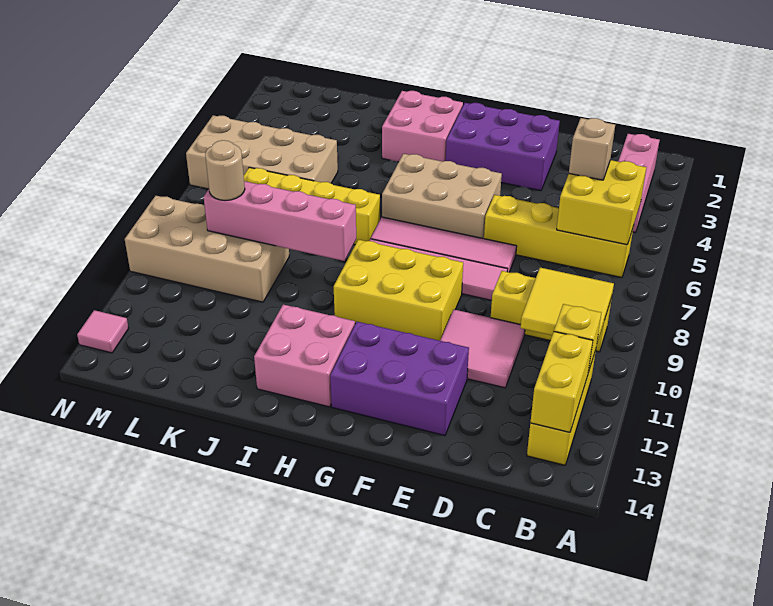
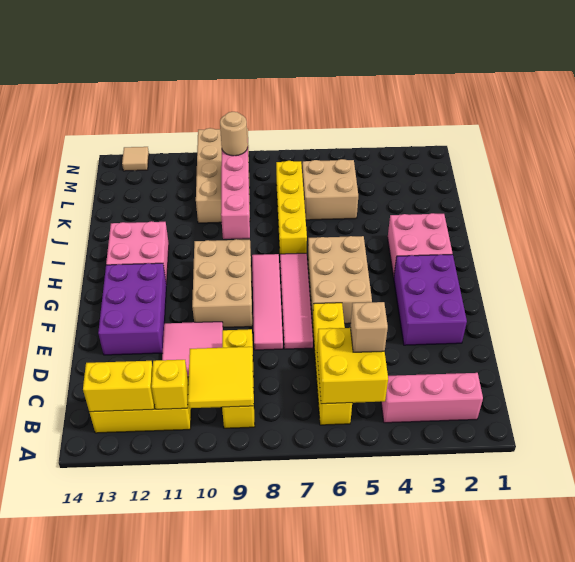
yellow 2x3 brick [334,240,463,341] -> tan 2x3 brick [192,239,252,328]
tan 2x4 brick [186,115,338,189] -> tan 2x2 brick [302,159,358,220]
pink 1x1 tile [77,310,129,353] -> tan 1x1 tile [122,147,149,171]

